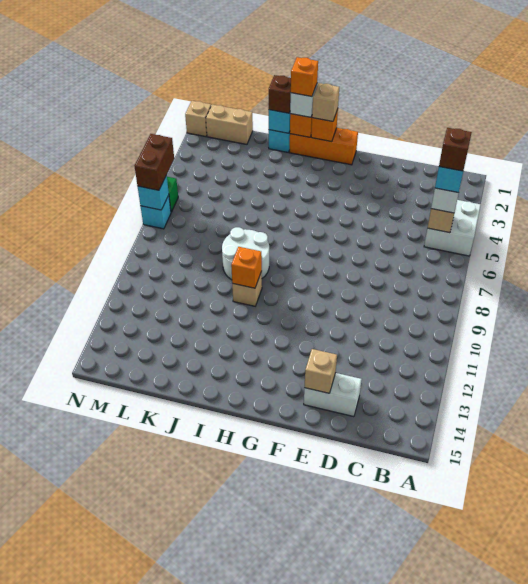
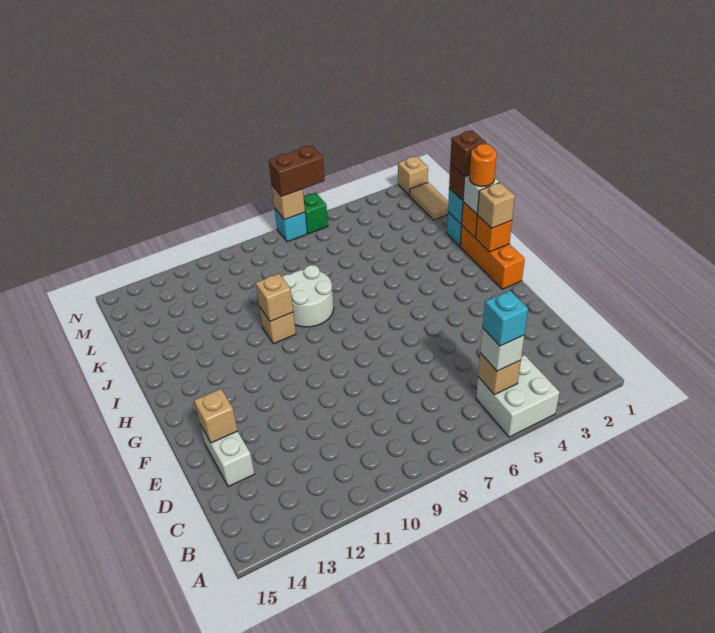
brown 1x1 brick [439,128,472,171] -> brown 1x1 brick moved to [450,131,486,176]
orange 1x1 brick [291,57,318,97] -> orange 1x1 round brick [469,144,497,187]
orange 1x1 brick [231,247,262,288] -> tan 1x1 brick [256,274,293,321]
tan 1x2 brick [206,104,253,144] -> tan 1x2 tile [410,183,448,220]
cyan 1x1 brick [138,175,169,210] -> tan 1x1 brick [272,186,305,220]

